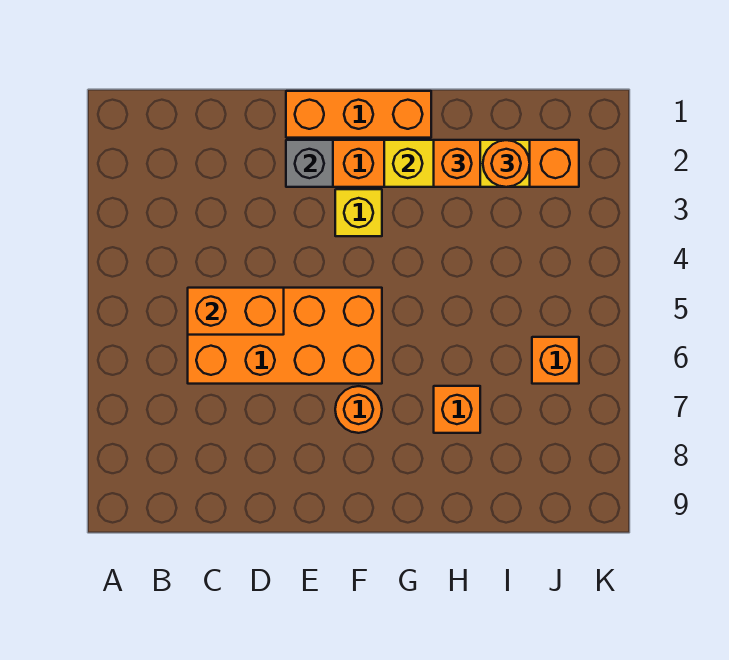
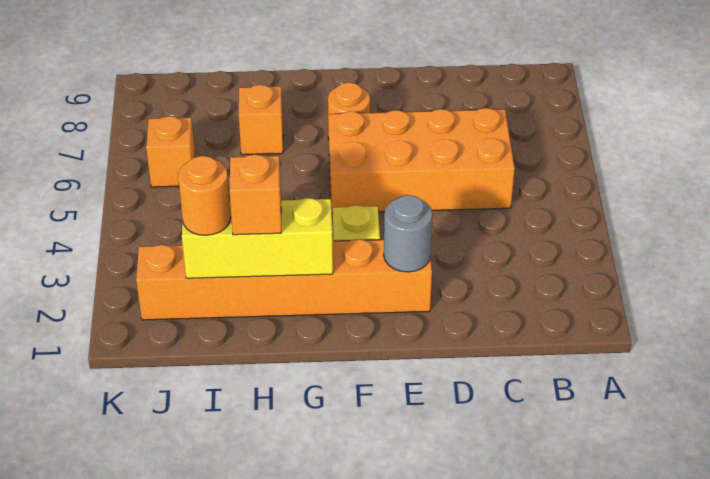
orange 1x2 brick [188,288,284,335] -> none
orange 1x3 brick [286,91,431,138] -> none
grey 1x1 brick [286,140,333,187] -> grey 1x1 round brick [384,195,432,272]

